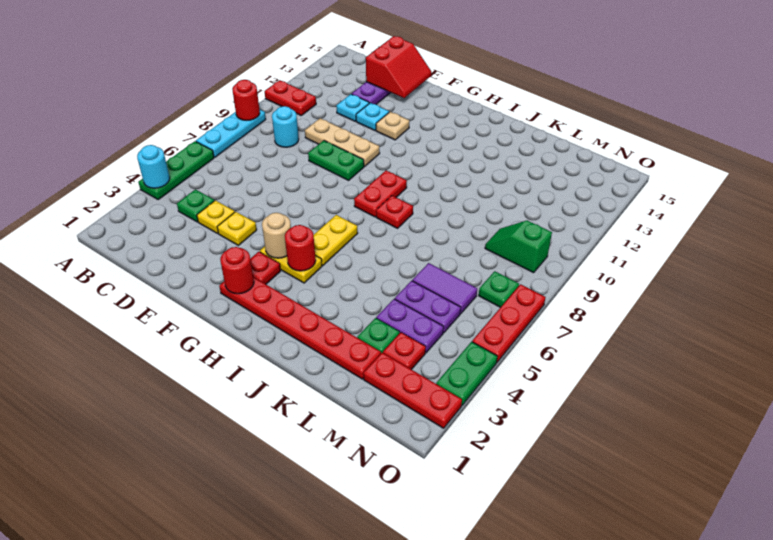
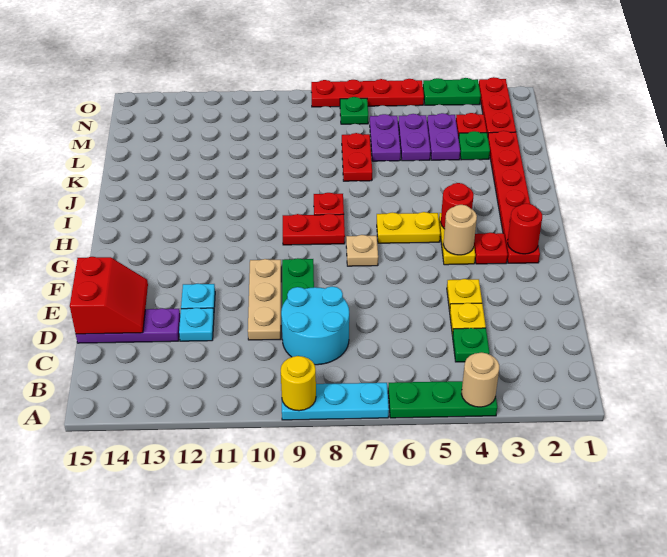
cyan 1x1 round brick [137,145,170,188] -> tan 1x1 round brick [462,352,499,407]
red 1x1 round brick [232,80,260,121] -> yellow 1x1 round brick [281,356,316,411]
red 1x2 plate [265,80,316,115] -> red 1x2 plate moved to [342,133,372,181]
cyan 1x1 round brick [272,106,299,147] -> cyan 2x2 round brick [281,286,349,365]
red 2x2 slope [366,36,431,98] -> red 2x2 slope turned to [70,257,148,334]
tan 1x1 plate [376,112,409,140] -> tan 1x1 plate moved to [346,235,378,266]
purple 1x2 tile [412,263,477,314] -> purple 1x2 plate [370,114,401,161]
green 1x2 slope [485,221,552,273] -> none
red 1x3 plate [472,284,546,362] -> red 1x4 plate [311,79,424,107]

